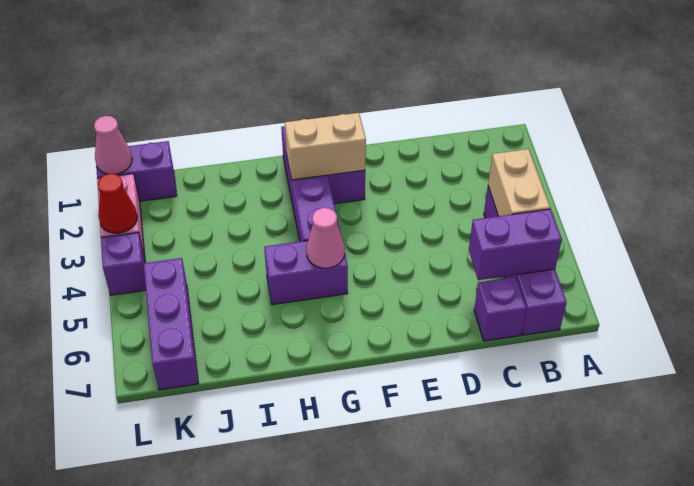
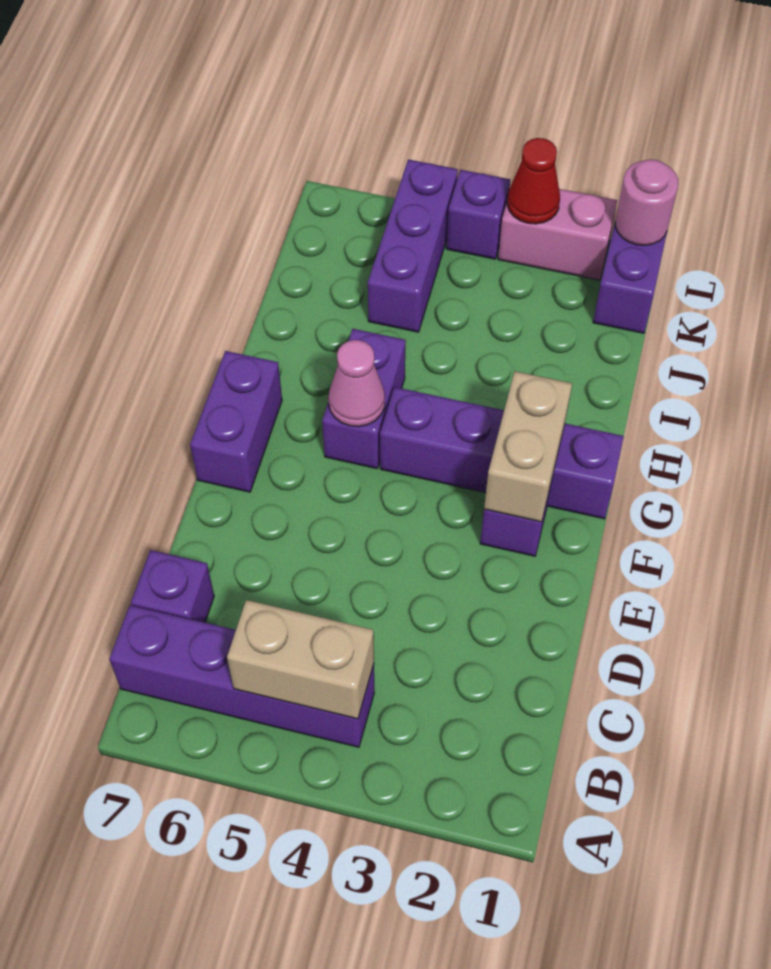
purple 1x2 brick [469,209,562,280] -> purple 1x2 brick moved to [190,351,282,492]
purple 1x3 brick [144,258,198,390] -> purple 1x3 brick turned to [368,160,458,332]
pink 1x1 cone [94,116,132,174] -> pink 1x1 round brick [615,160,678,245]

